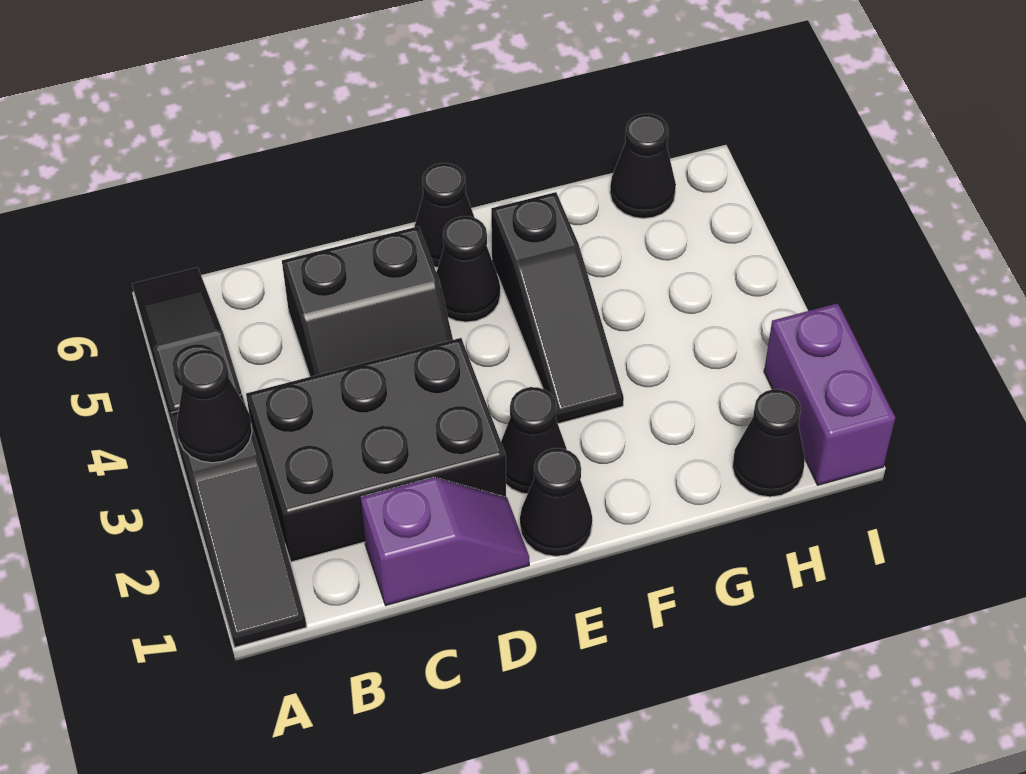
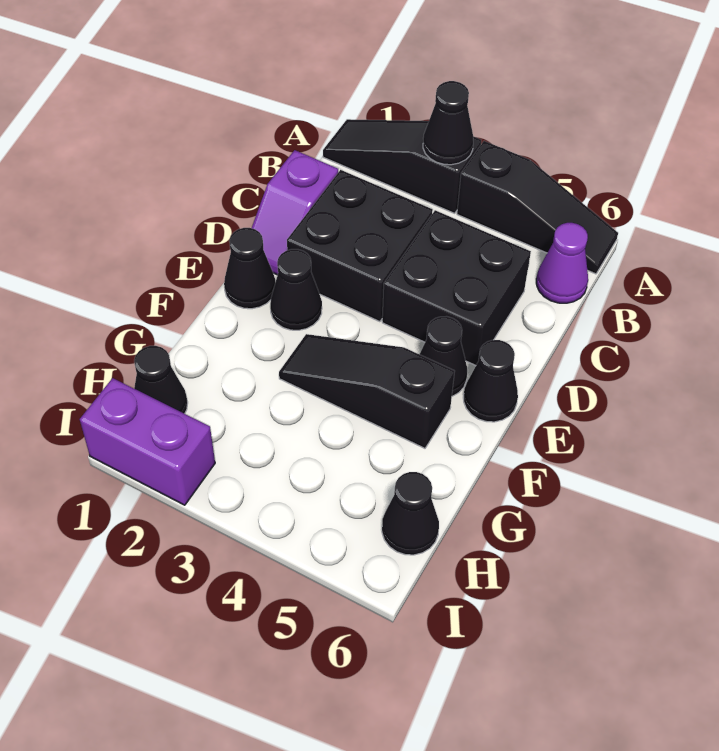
black 2x3 brick [246,338,506,562] -> black 2x2 brick [287,170,433,322]
none -> purple 1x1 cone [536,223,588,303]
black 2x2 slope [282,226,453,377] -> black 2x2 brick [382,210,531,366]

